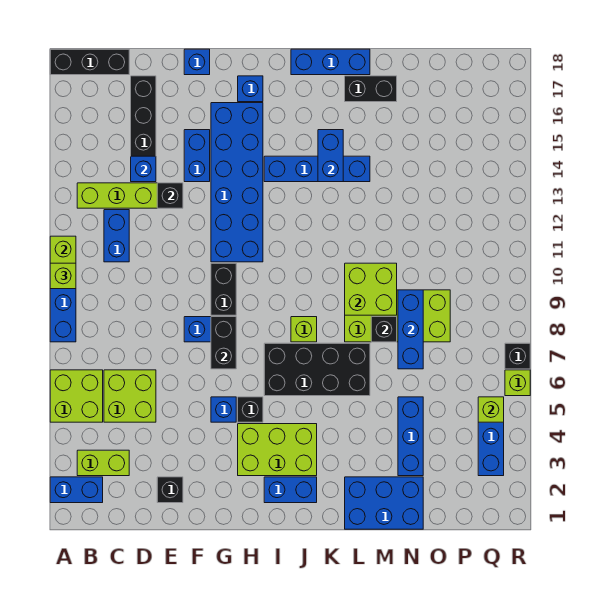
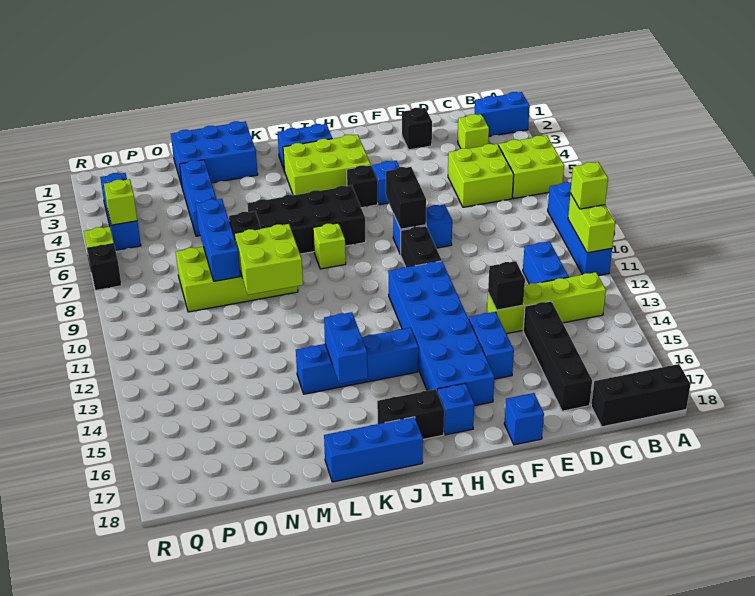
lime 1x2 brick [77,450,129,476] -> lime 1x1 brick [458,114,489,149]
blue 1x1 brick [131,156,156,182] -> none
black 1x2 brick [345,76,397,102] -> black 1x2 brick moved to [377,389,444,439]

